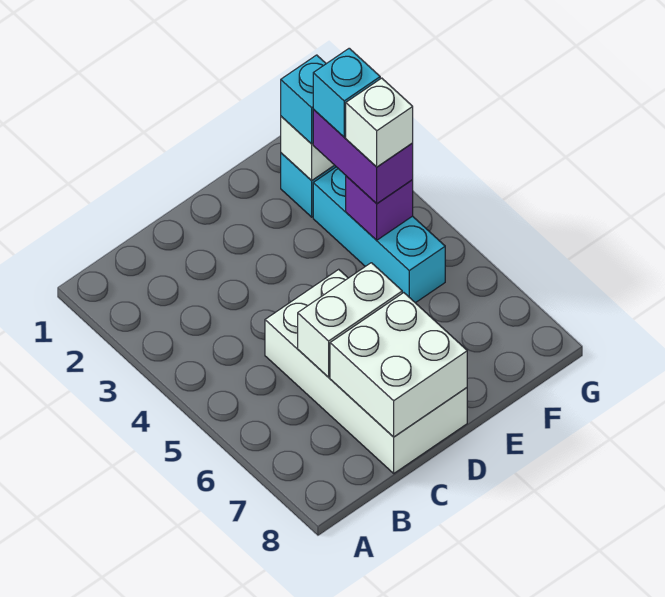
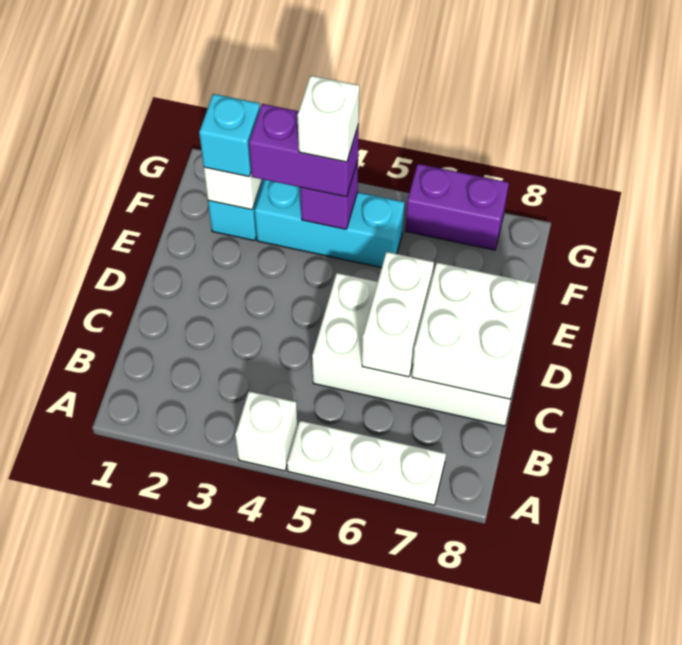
none -> white 1x1 brick [235,391,298,471]
none -> white 1x3 plate [287,421,446,505]
cyan 1x1 brick [313,48,380,137] -> none
none -> purple 1x2 brick [405,164,509,250]

